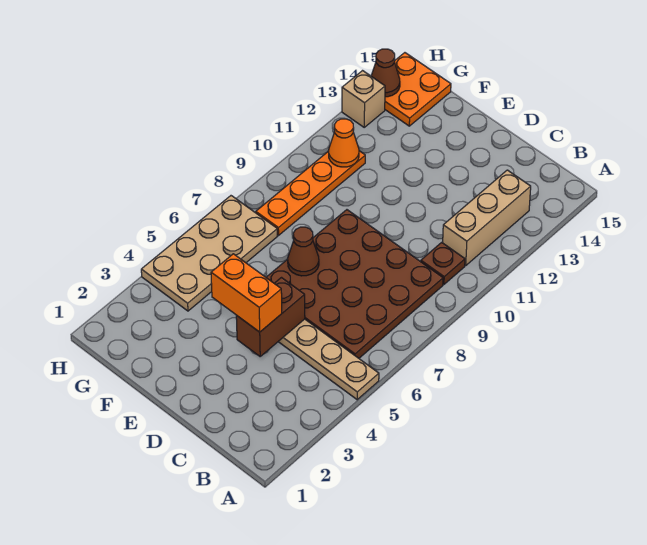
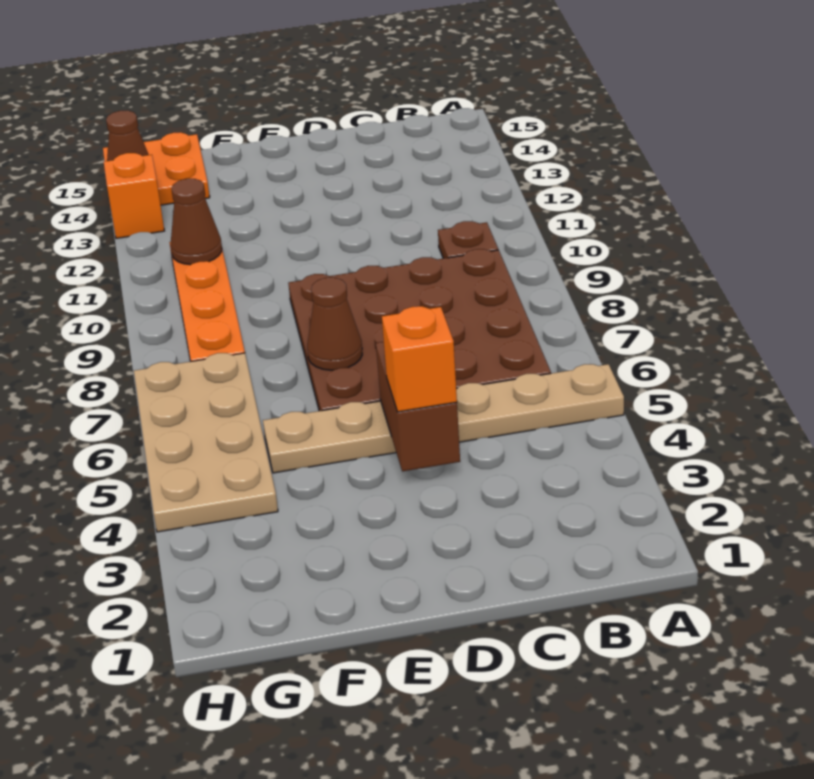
tan 1x3 brick [443,170,531,265] -> none
orange 1x2 brick [211,254,282,332] -> orange 1x1 brick [382,306,457,412]
orange 1x1 cone [329,119,359,167] -> brown 1x1 cone [170,179,222,265]
tan 1x1 brick [342,71,385,127] -> orange 1x1 brick [104,153,164,238]

